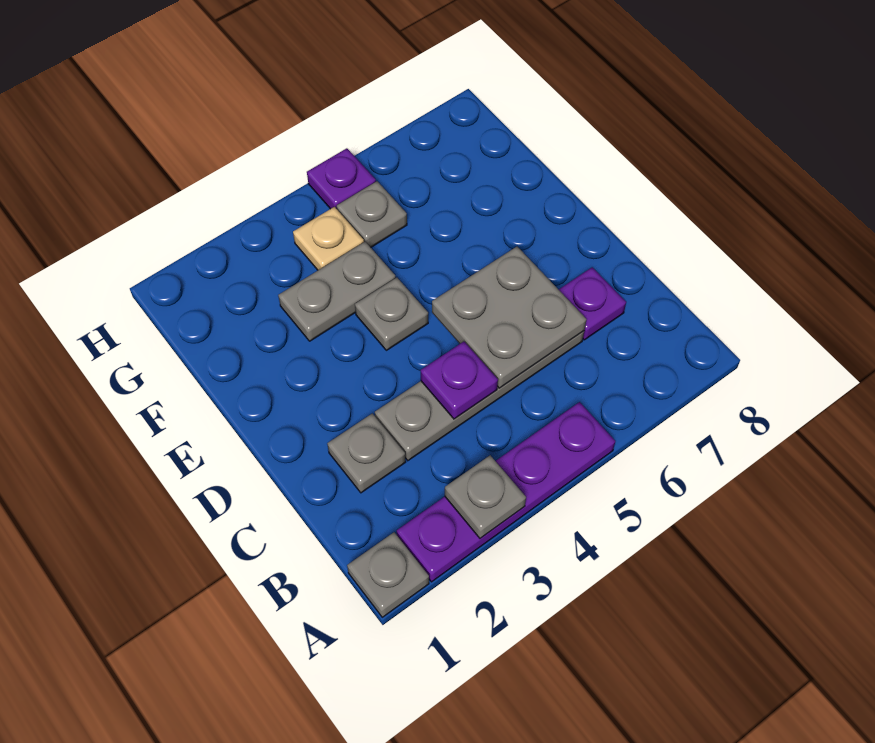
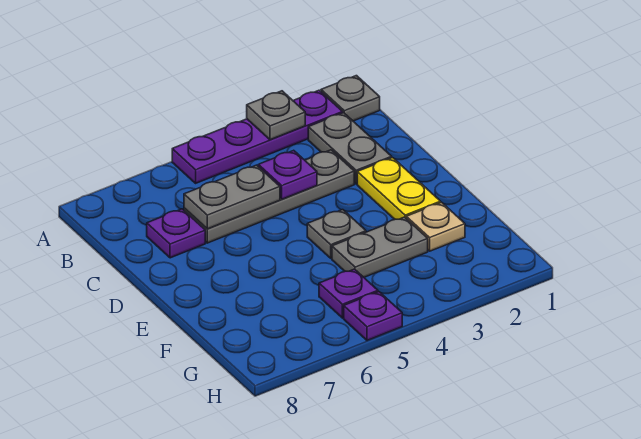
grey 1x1 plate [327,413,406,493] -> grey 1x2 plate [308,113,392,184]
grey 2x2 plate [432,247,586,388] -> grey 1x2 plate [184,165,280,229]
none -> yellow 1x2 plate [357,158,441,219]
tan 1x1 plate [293,207,364,270] -> tan 1x1 plate moved to [406,202,465,251]
grey 1x1 plate [337,181,407,247] -> purple 1x1 plate [319,269,378,318]

